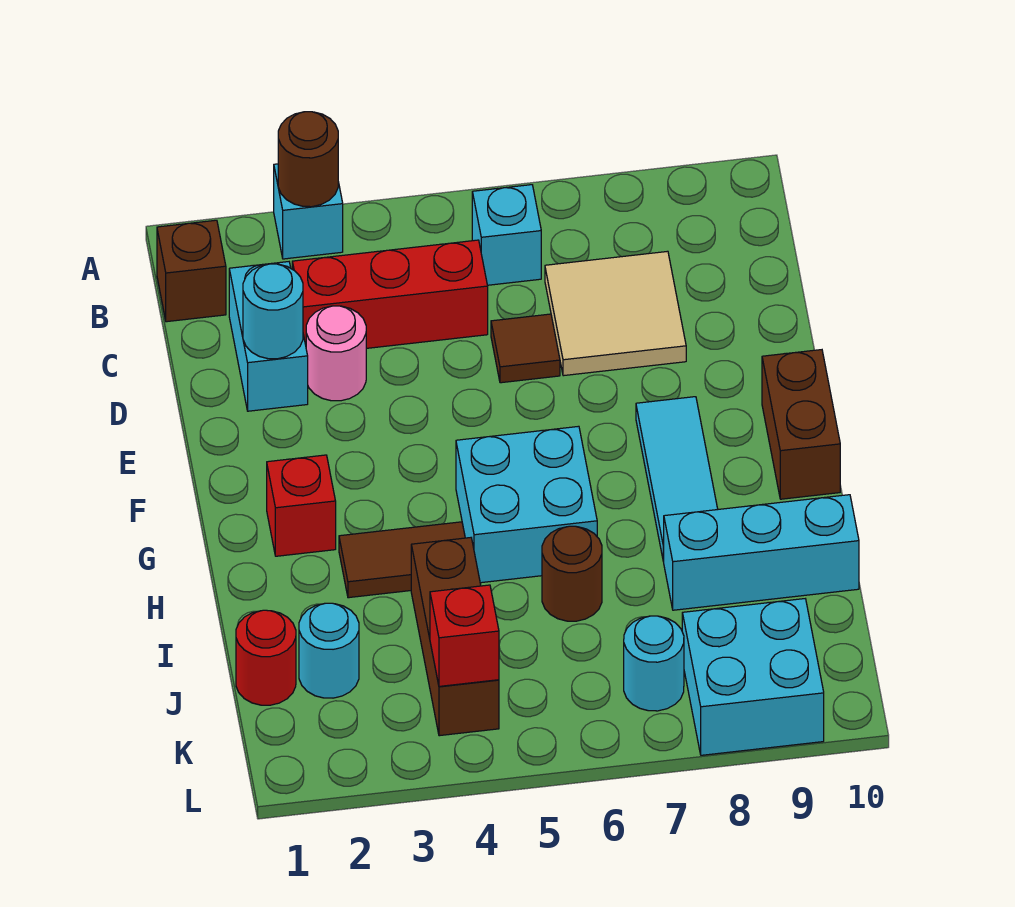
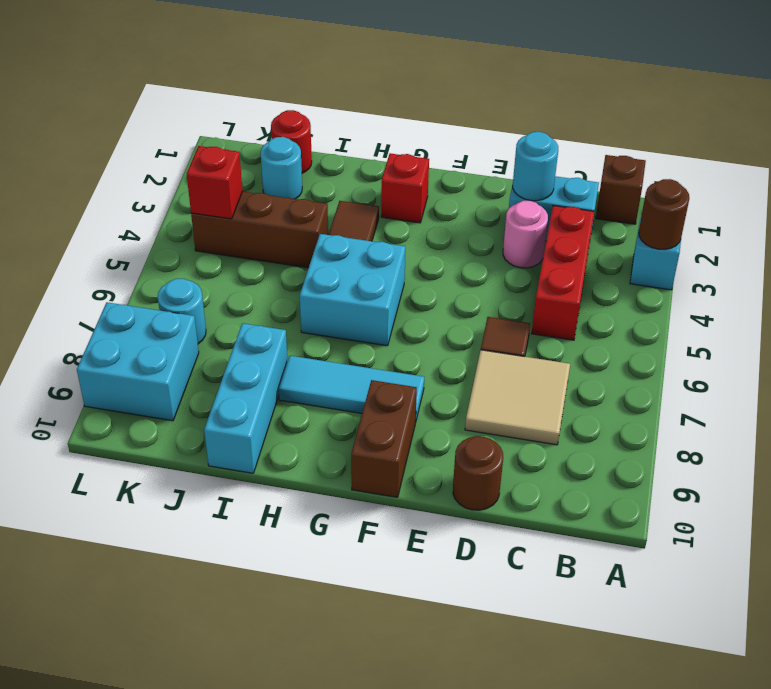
cyan 1x1 brick [472,185,541,285] -> none
brown 1x2 brick [762,350,840,499] -> brown 1x2 brick turned to [351,380,417,497]
brown 1x1 round brick [542,526,602,621] -> brown 1x1 round brick moved to [453,436,503,510]

